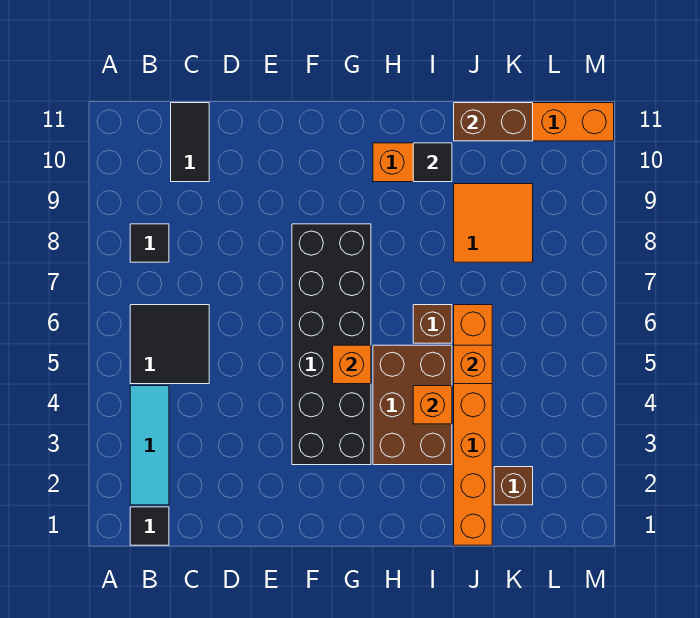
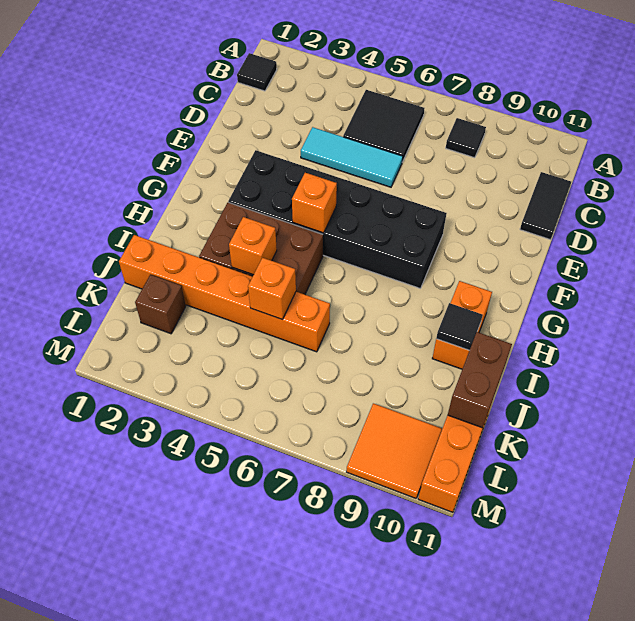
cyan 1x3 tile [130,386,169,505] -> cyan 1x3 tile moved to [301,127,403,187]
black 1x2 tile [171,103,209,182] -> black 1x2 tile turned to [520,172,571,240]
brown 1x1 brick [413,305,452,343] -> none
orange 2x2 tile [454,184,533,262] -> orange 2x2 tile moved to [346,403,442,498]

